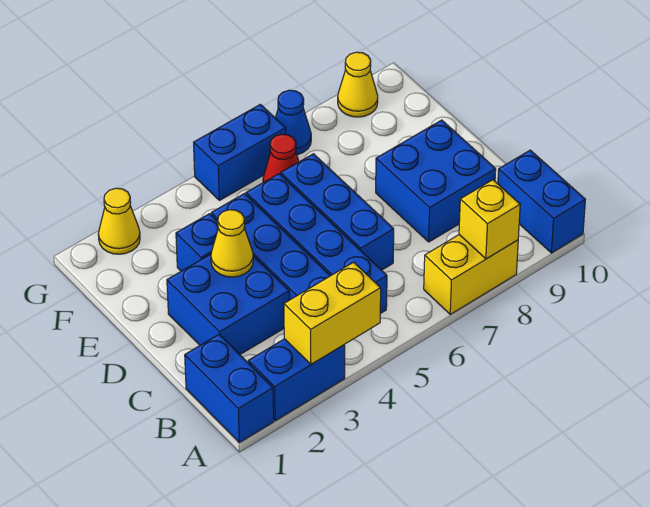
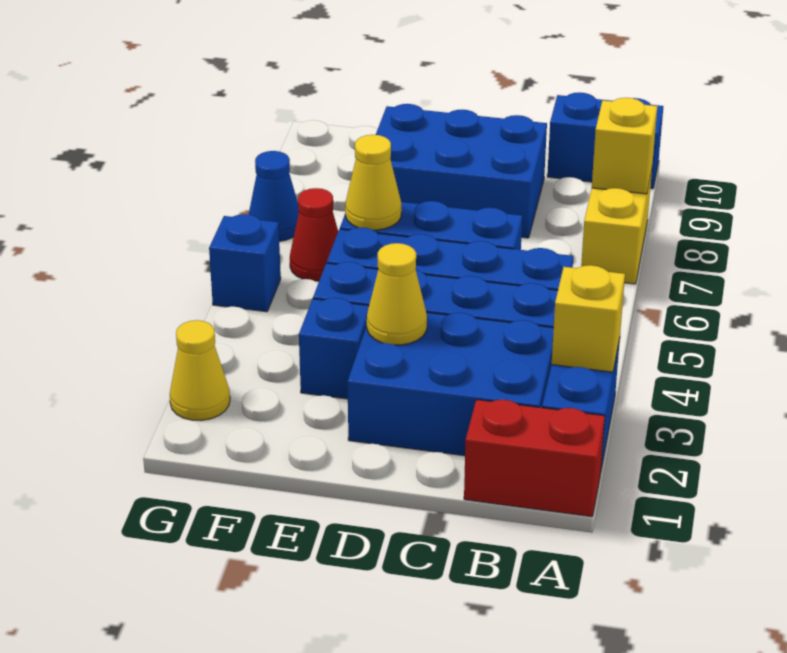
blue 1x2 brick [185,335,274,442] -> red 1x2 brick [464,400,605,517]
yellow 1x2 brick [284,262,381,364] -> yellow 1x1 brick [552,265,625,372]
blue 2x2 brick [167,254,289,354] -> blue 2x3 brick [347,312,554,456]
blue 2x2 brick [376,120,496,242] -> blue 2x3 brick [376,104,547,238]
blue 1x2 brick [194,104,286,200] -> blue 1x1 brick [209,214,281,312]
yellow 1x1 cone [338,52,378,117] -> yellow 1x1 cone moved to [345,135,401,230]

